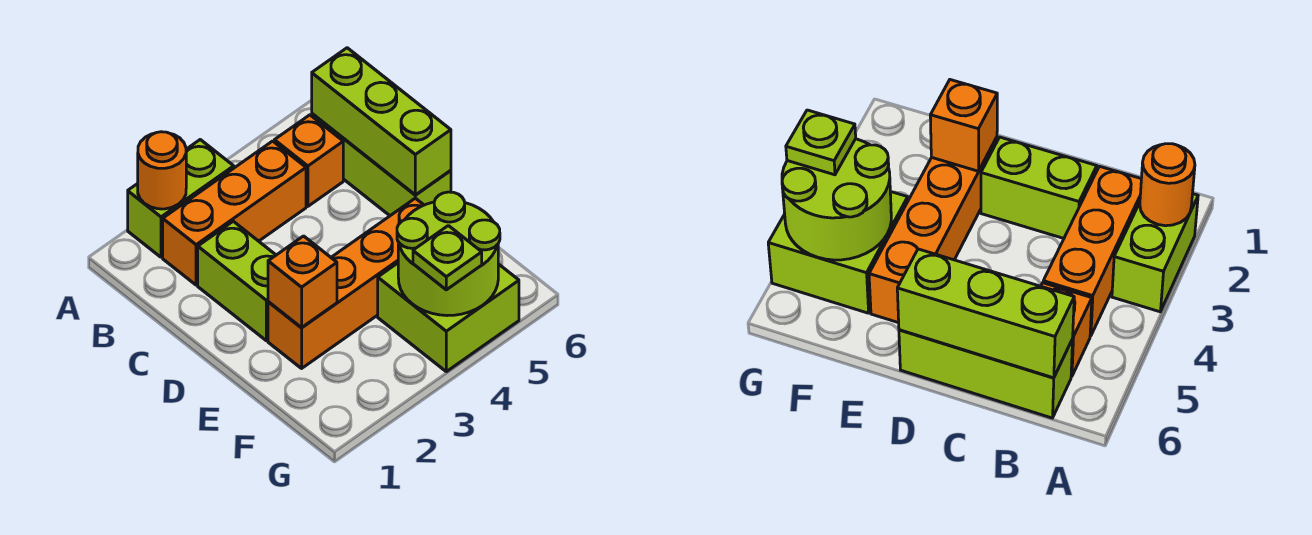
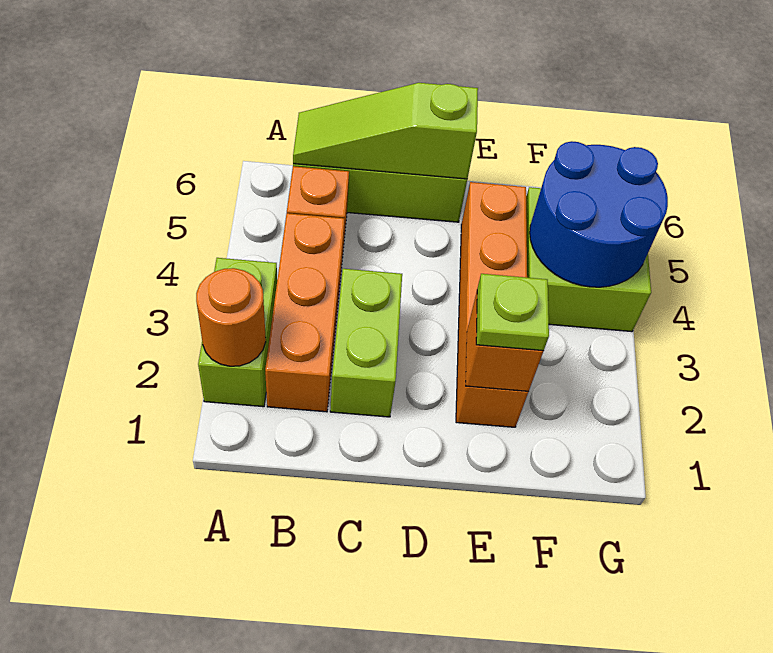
lime 1x3 brick [312,48,451,195] -> lime 1x3 slope [293,83,478,179]
lime 1x2 brick [198,221,276,341] -> lime 1x2 brick turned to [330,269,402,417]
lime 2x2 round brick [397,192,500,316] -> blue 2x2 round brick [530,141,668,287]
lime 1x1 plate [413,226,482,290] -> lime 1x1 plate moved to [476,274,549,351]

